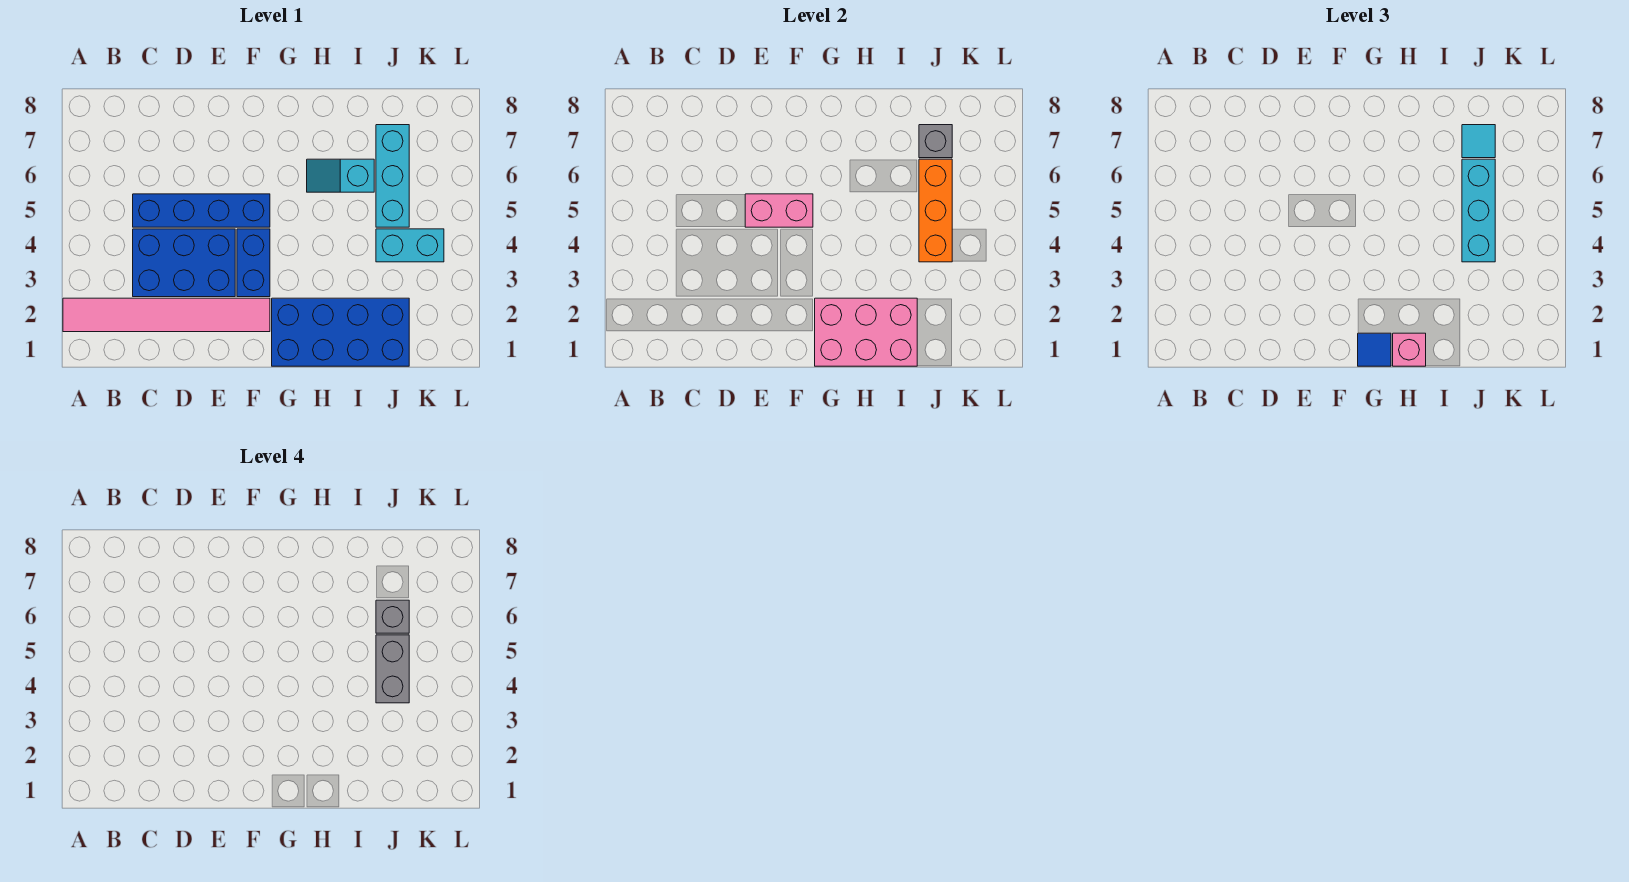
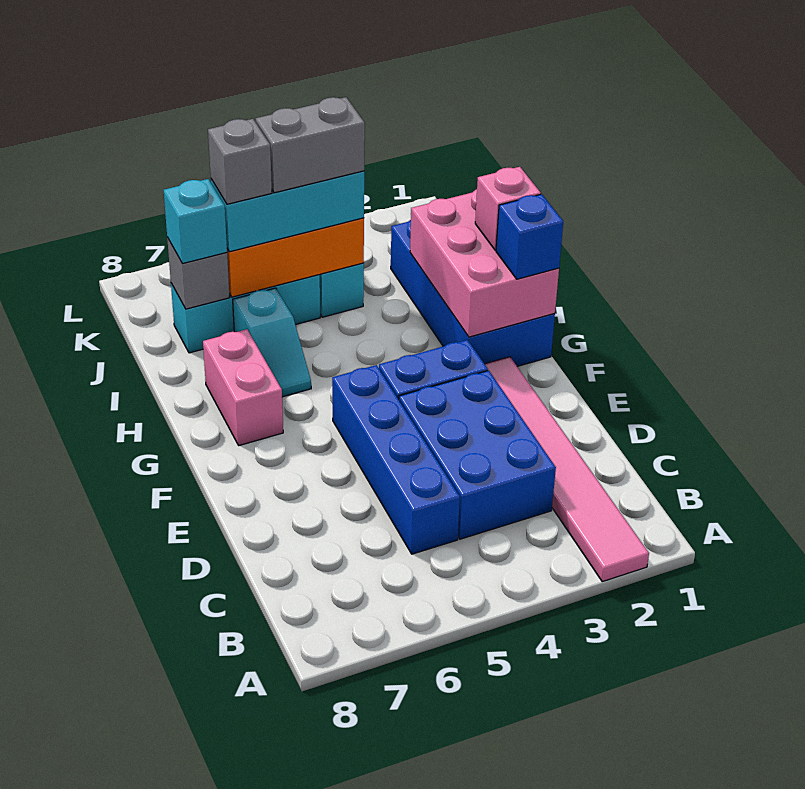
pink 1x2 brick [745,194,813,227] -> pink 1x2 brick moved to [203,329,283,445]
blue 1x1 tile [1358,333,1391,366] -> blue 1x1 brick [496,194,563,279]
cyan 1x1 tile [1462,125,1495,158] -> cyan 1x1 brick [164,179,227,264]

